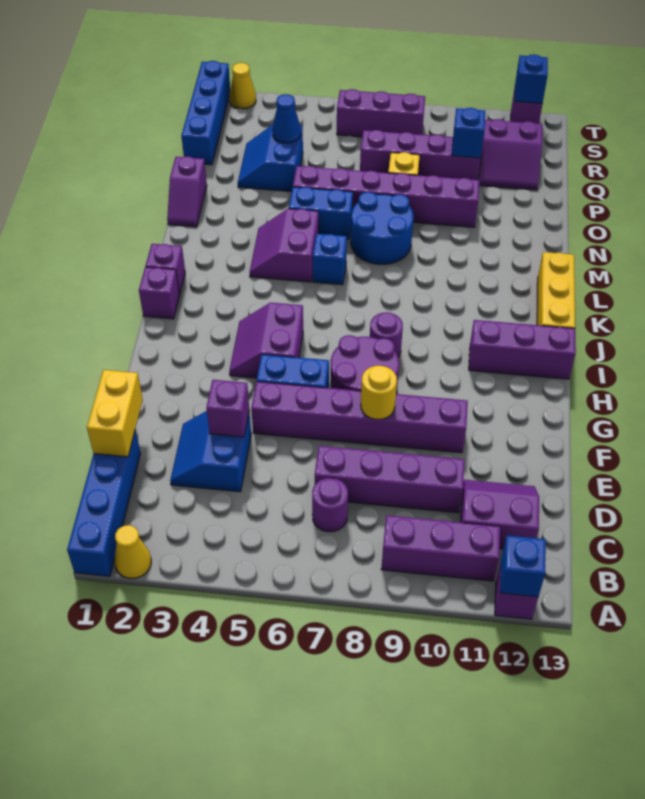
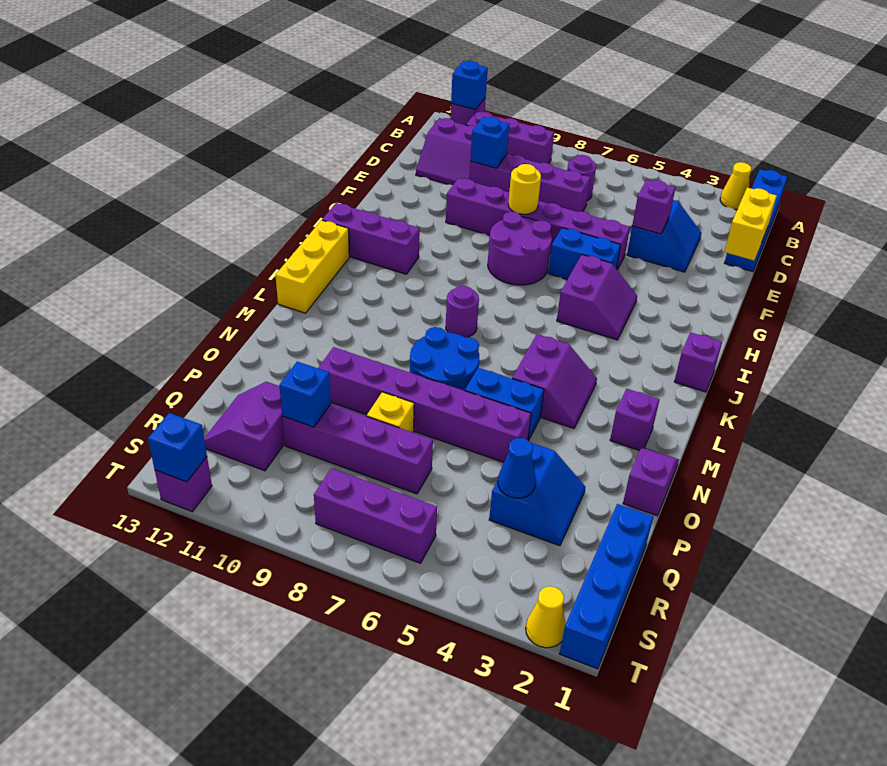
purple 1x1 round brick [370,312,403,357] -> purple 1x1 round brick moved to [446,286,479,338]
purple 1x1 brick [146,244,185,295] -> purple 1x1 brick moved to [610,389,660,451]
blue 1x1 brick [313,234,347,285] -> blue 1x1 brick moved to [470,117,510,168]
purple 2x2 slope [479,119,542,190] -> purple 2x2 slope turned to [204,382,285,471]

